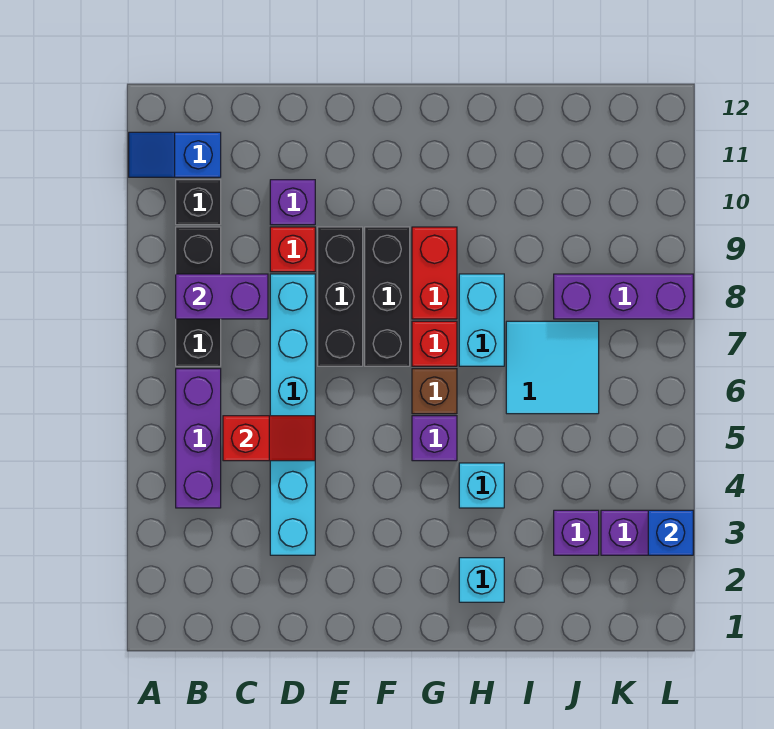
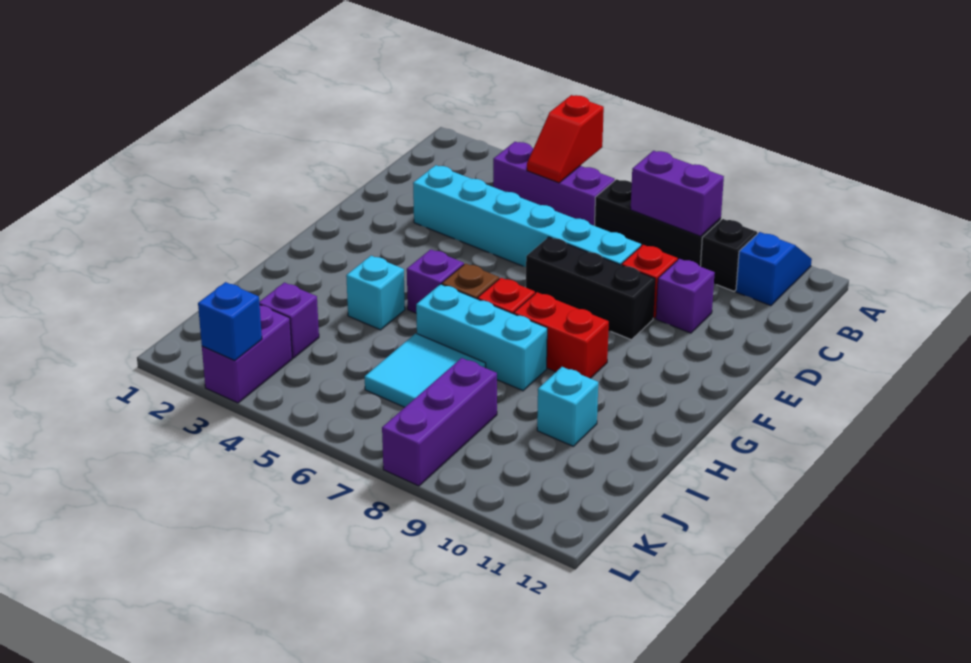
purple 1x2 brick [176,274,268,319] -> purple 1x2 brick turned to [631,151,724,236]
red 1x2 slope [223,416,315,461] -> red 1x2 slope moved to [527,95,604,183]
black 1x3 brick [365,227,410,366] -> none
cyan 1x1 brick [459,558,504,602] -> cyan 1x1 brick moved to [537,367,598,446]
cyan 1x2 brick [459,274,504,366] -> cyan 1x3 brick [416,284,547,391]

